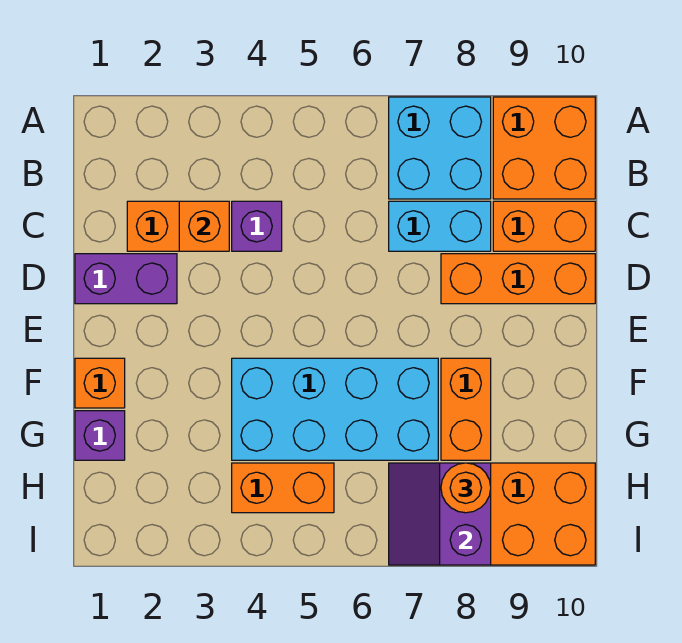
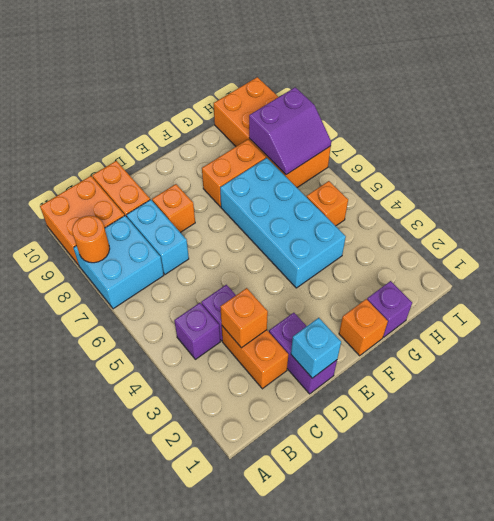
none -> purple 1x1 brick [174,303,220,359]
none -> cyan 1x1 brick [291,318,341,378]
orange 1x3 brick [441,254,595,304] -> orange 1x1 brick [152,184,195,233]
orange 1x2 brick [232,463,334,513] -> orange 1x1 brick [307,181,348,226]
orange 1x1 round brick [441,463,491,513] -> orange 1x1 round brick moved to [72,216,110,263]

